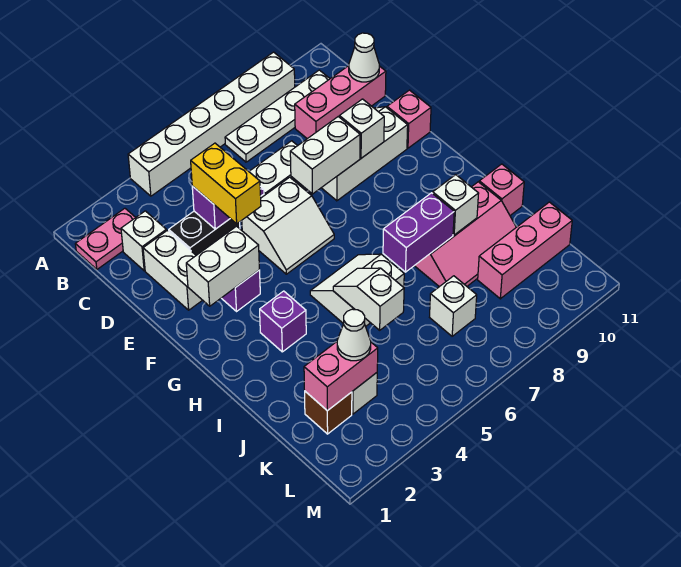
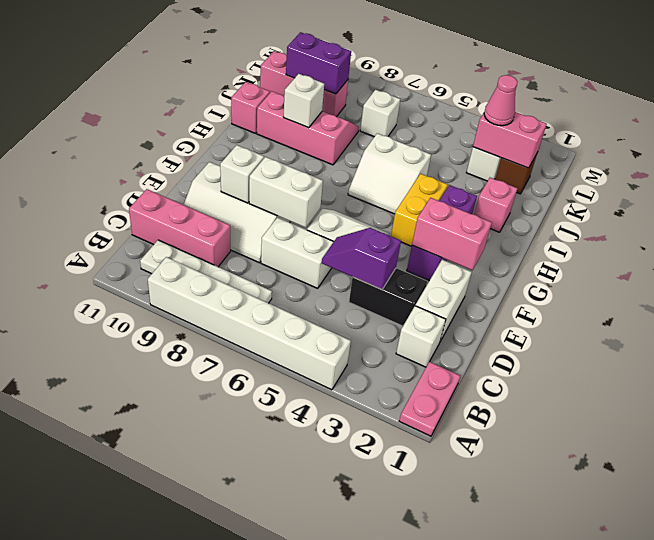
pink 1x2 plate [75,208,136,269] -> pink 1x2 plate turned to [399,362,460,436]
white 1x1 cone [349,33,379,82] -> none
yellow 1x2 brick [191,143,261,224] -> yellow 1x2 brick moved to [391,174,448,246]
pink 1x1 brick [387,90,431,148] -> pink 1x1 brick moved to [474,178,518,232]
white 1x2 brick [186,226,259,306] -> pink 1x2 brick [412,198,492,270]
white 1x2 slope [333,268,404,330] -> none
purple 1x2 brick [383,193,454,272] -> purple 1x2 brick moved to [286,32,351,94]
white 1x1 cone [337,309,371,361] -> pink 1x1 cone [484,75,518,126]

